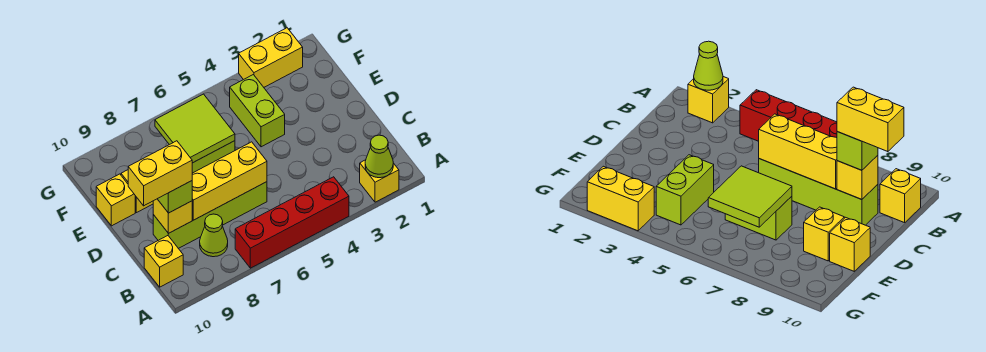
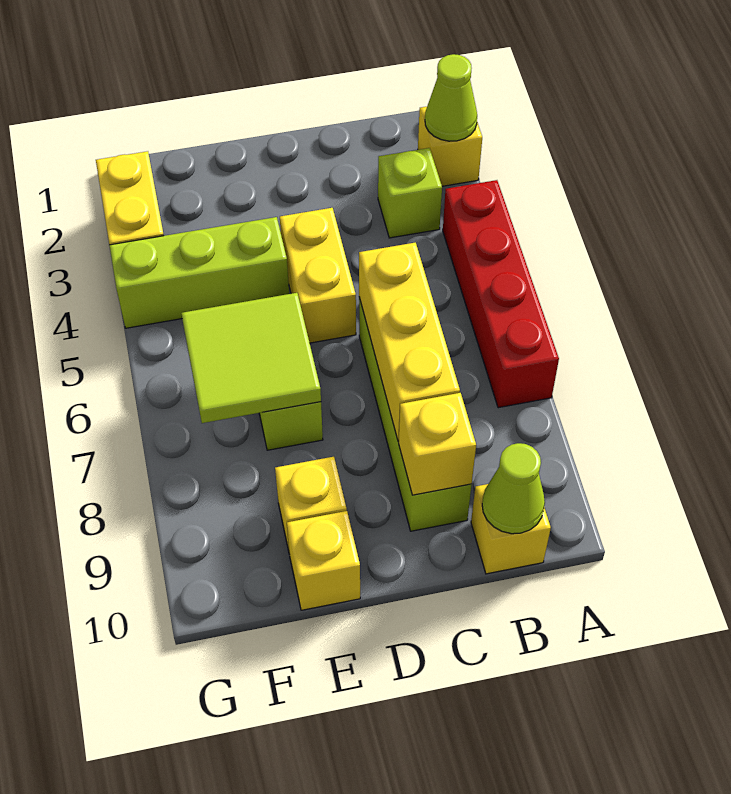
lime 1x1 cone [200,214,228,257] -> lime 1x1 cone moved to [482,443,545,534]
lime 1x1 brick [158,181,192,213] -> lime 1x1 brick moved to [378,148,442,238]
yellow 1x2 brick [128,141,192,206] -> yellow 1x2 brick moved to [280,208,356,343]
lime 1x2 brick [230,75,285,147] -> lime 1x3 brick [109,217,289,328]

